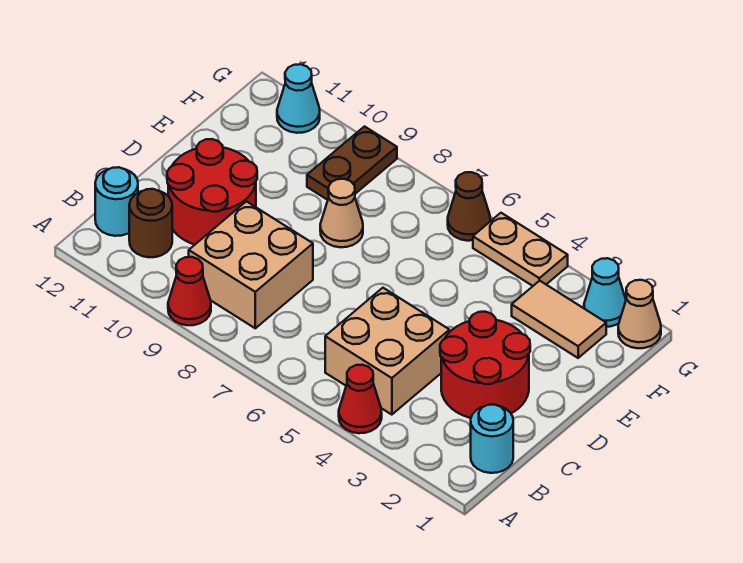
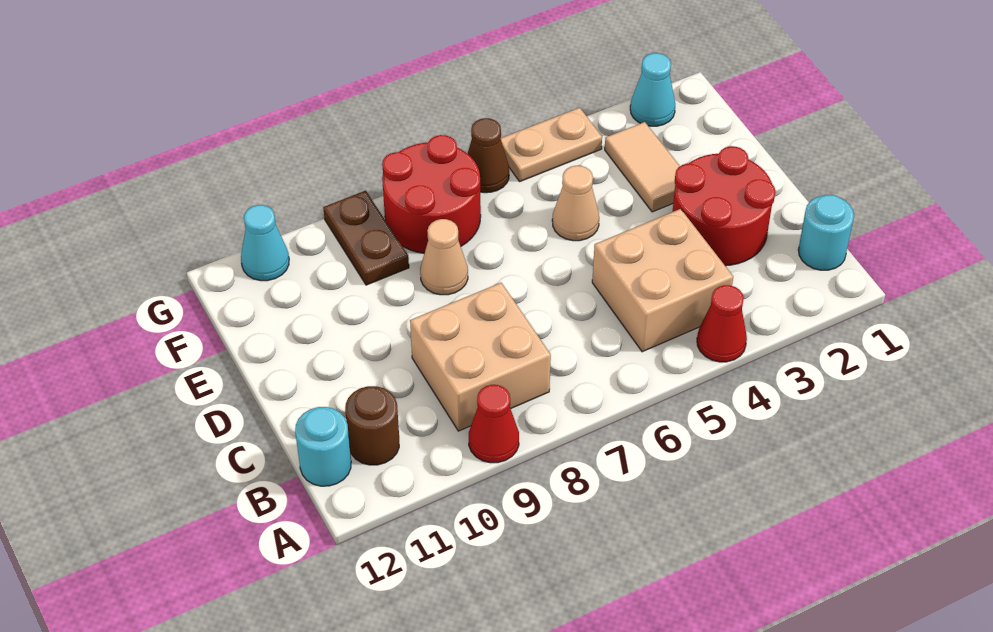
red 2x2 round brick [167,139,257,245] -> red 2x2 round brick moved to [382,135,481,253]
tan 1x2 tile [512,281,606,358] -> tan 1x2 tile turned to [605,122,680,212]
tan 1x1 cone [618,280,661,348] -> tan 1x1 cone moved to [552,166,599,241]

